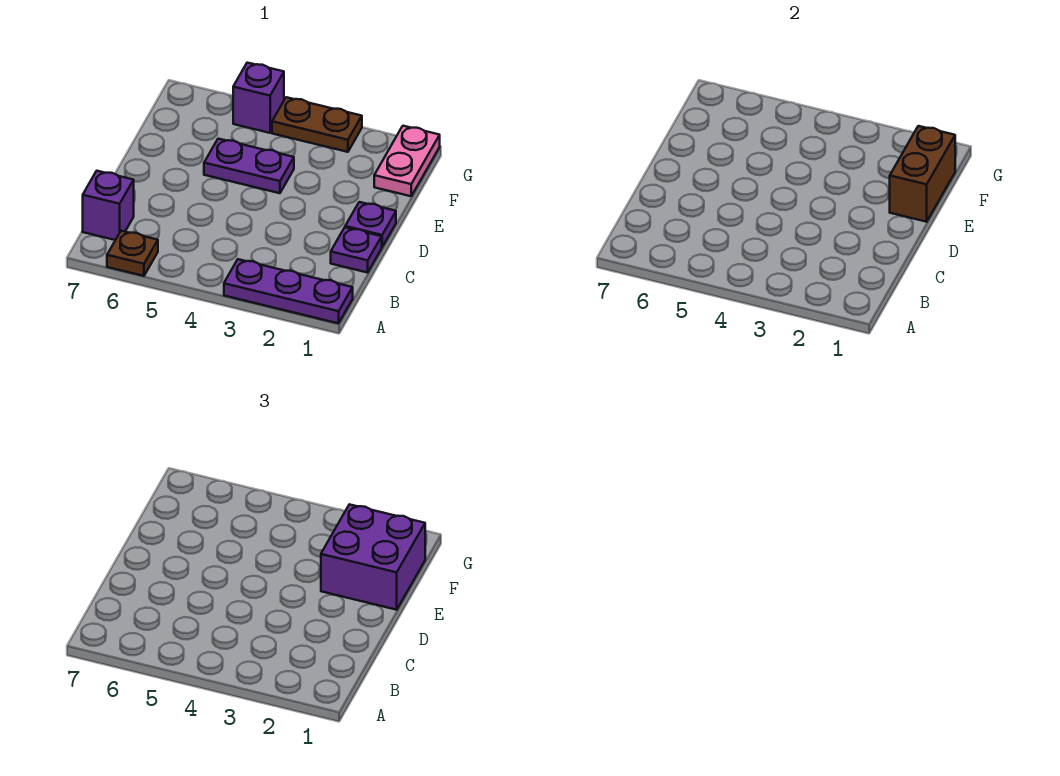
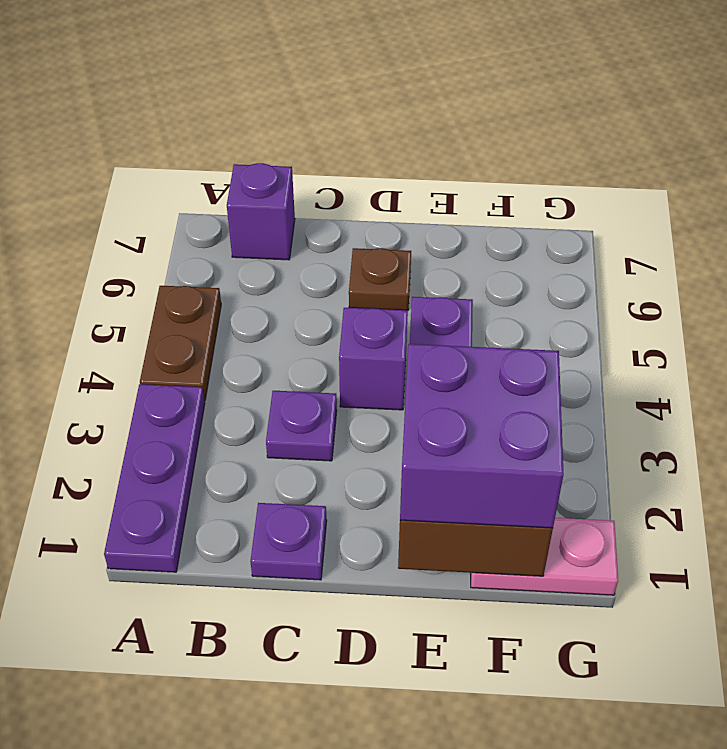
brown 1x1 plate [107,231,158,276] -> brown 1x1 plate moved to [349,248,411,310]
purple 1x1 plate [345,202,396,247] -> purple 1x1 plate moved to [266,391,337,461]
brown 1x2 plate [272,97,362,152] -> brown 1x2 plate moved to [140,286,221,401]
purple 1x1 brick [233,63,284,133] -> purple 1x1 brick moved to [339,308,408,410]

